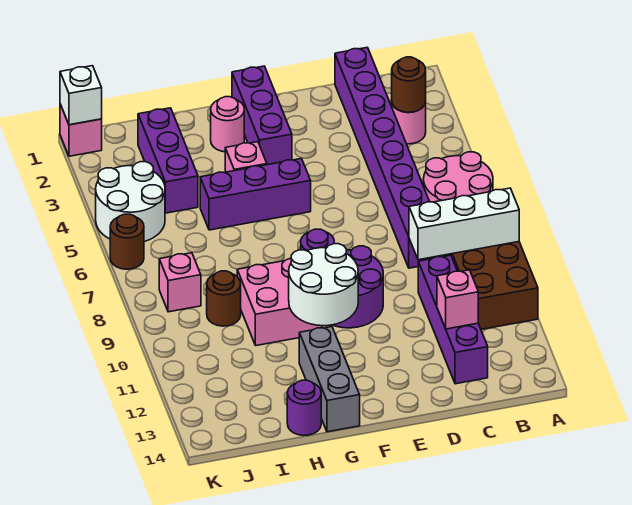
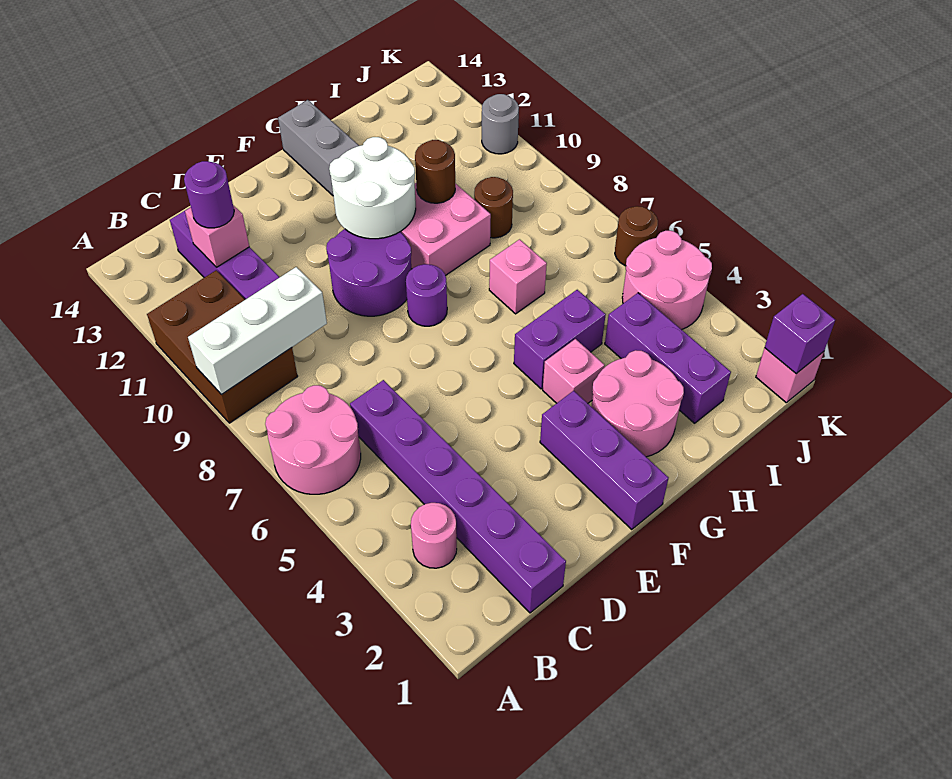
brown 1x1 round brick [392,57,426,112] -> brown 1x1 round brick moved to [415,140,455,203]
purple 1x8 brick [335,47,441,268] -> purple 1x6 brick [350,380,566,613]
purple 1x3 brick [200,159,311,230] -> purple 1x2 brick [514,290,606,389]
pink 1x1 round brick [211,97,244,152] -> pink 2x2 round brick [591,350,684,457]
purple 1x1 round brick [287,380,321,436] -> purple 1x1 round brick moved to [184,161,234,228]
white 2x2 round brick [96,162,165,242] -> pink 2x2 round brick [622,231,712,330]
pink 1x1 brick [159,253,201,312] -> pink 1x1 brick moved to [489,239,547,314]
white 1x1 brick [60,66,102,125] -> purple 1x1 brick [765,294,835,374]
none -> grey 1x1 round brick [482,94,519,154]

